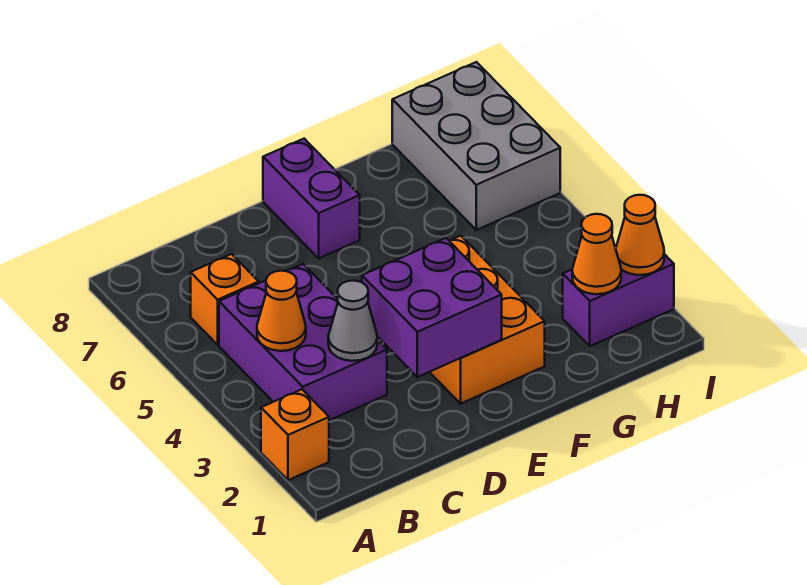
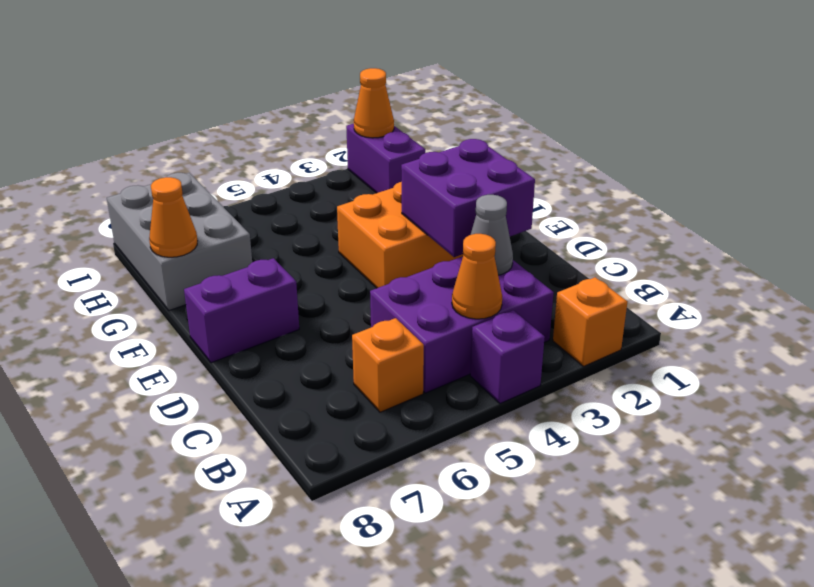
none -> purple 1x1 brick [470,310,545,404]
orange 1x1 cone [572,214,621,294] -> orange 1x1 cone moved to [149,177,197,257]
grey 2x3 brick [392,62,560,230] -> grey 2x3 brick turned to [107,173,252,311]

